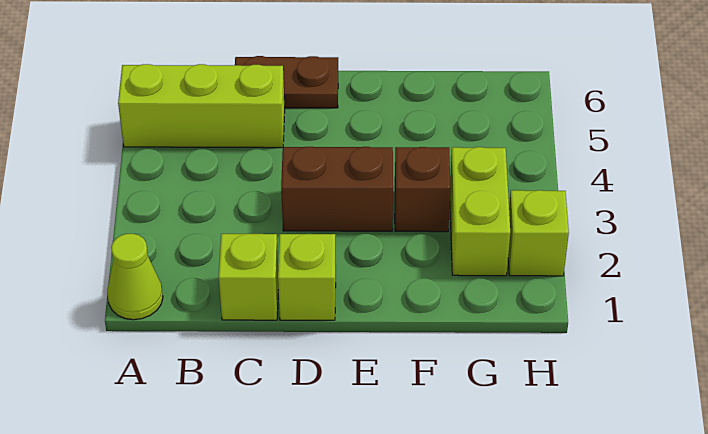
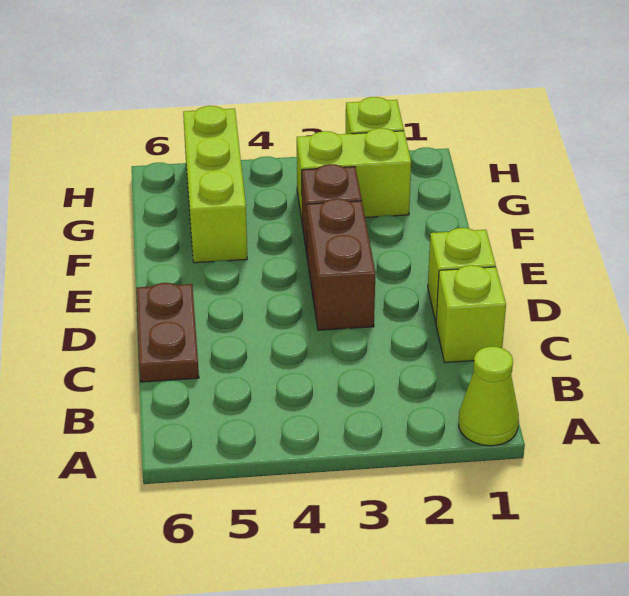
lime 1x3 brick [118,64,285,148] -> lime 1x3 brick moved to [183,106,247,263]

